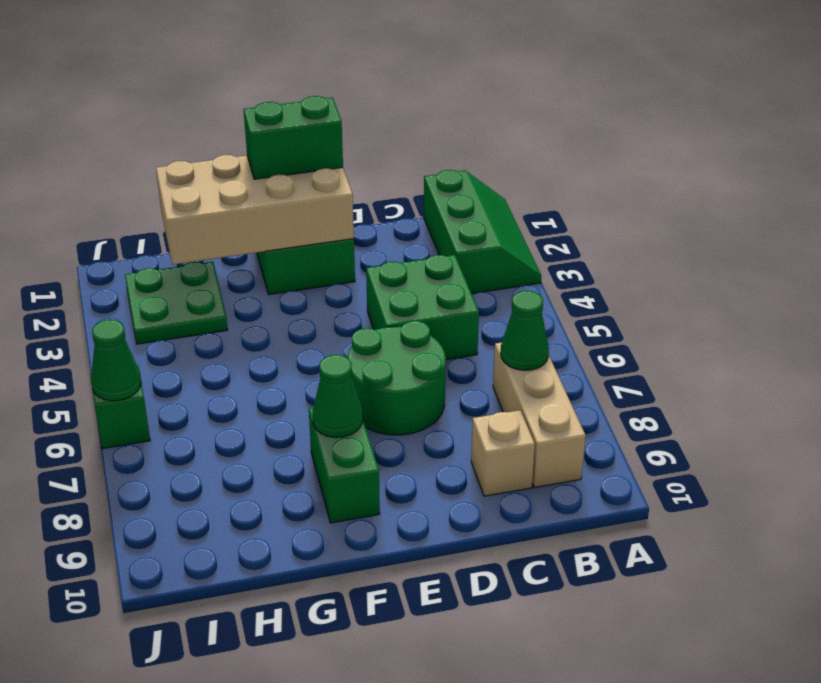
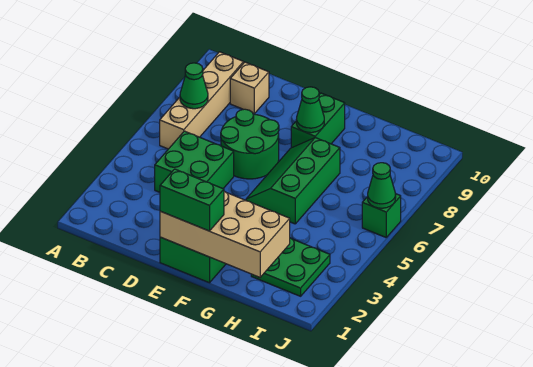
green 2x3 slope [424,170,541,294] -> green 2x3 slope moved to [246,138,340,224]
tan 1x3 brick [493,342,586,488] -> tan 1x4 brick [160,52,244,149]

